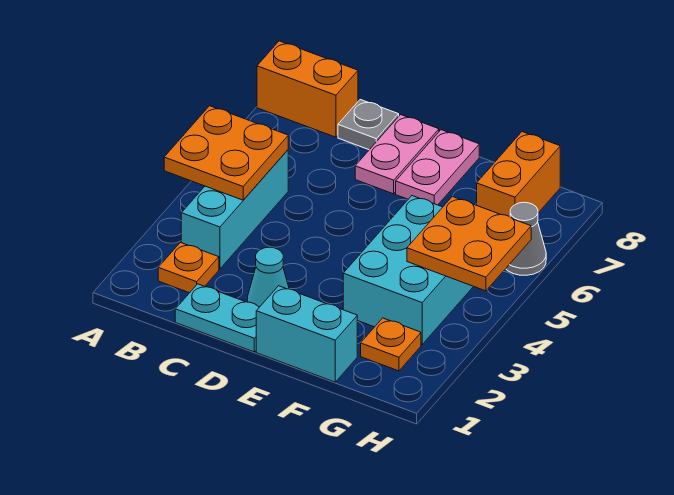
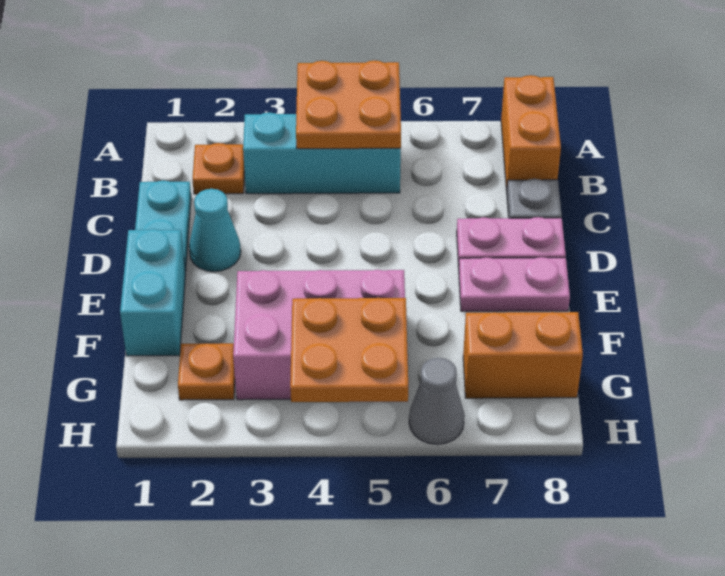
cyan 2x3 brick [343,196,473,344] -> pink 2x3 brick [233,270,405,400]

